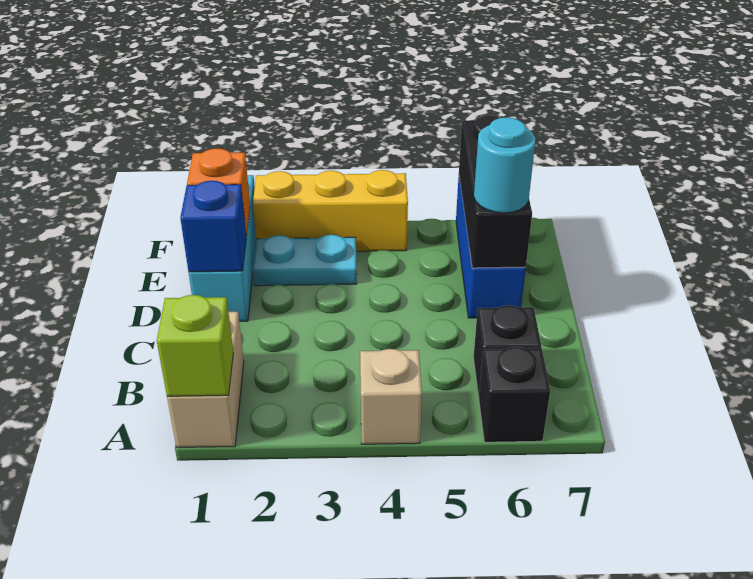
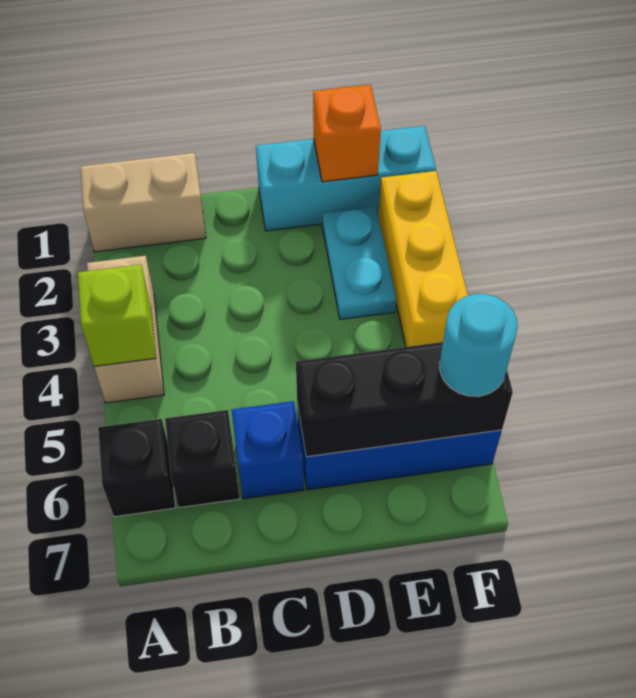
lime 1x1 brick [157,295,233,396] -> lime 1x1 brick moved to [78,264,156,366]
tan 1x1 brick [360,349,422,444] -> tan 1x2 brick [87,256,164,403]
blue 1x1 brick [180,181,246,272] -> blue 1x1 brick moved to [231,401,304,499]
cyan 1x1 round brick [474,118,535,213] -> cyan 1x1 round brick moved to [439,294,518,396]

